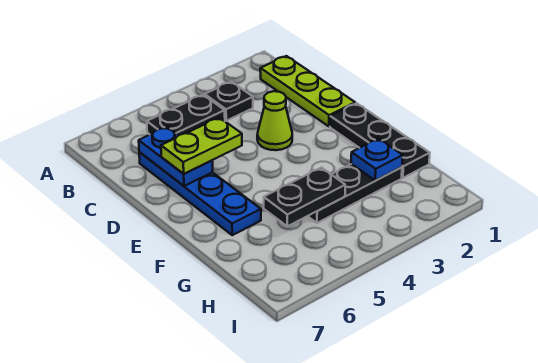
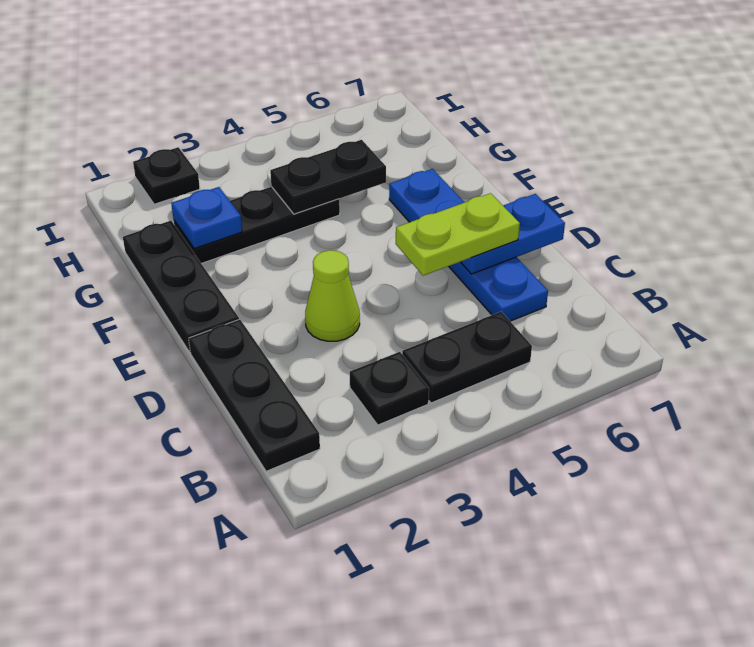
lime 1x3 plate [260,56,355,126] -> black 1x3 plate [189,319,320,471]
blue 1x2 plate [139,127,213,186] -> blue 1x2 plate turned to [461,194,565,274]
none -> black 1x1 plate [133,147,200,204]

